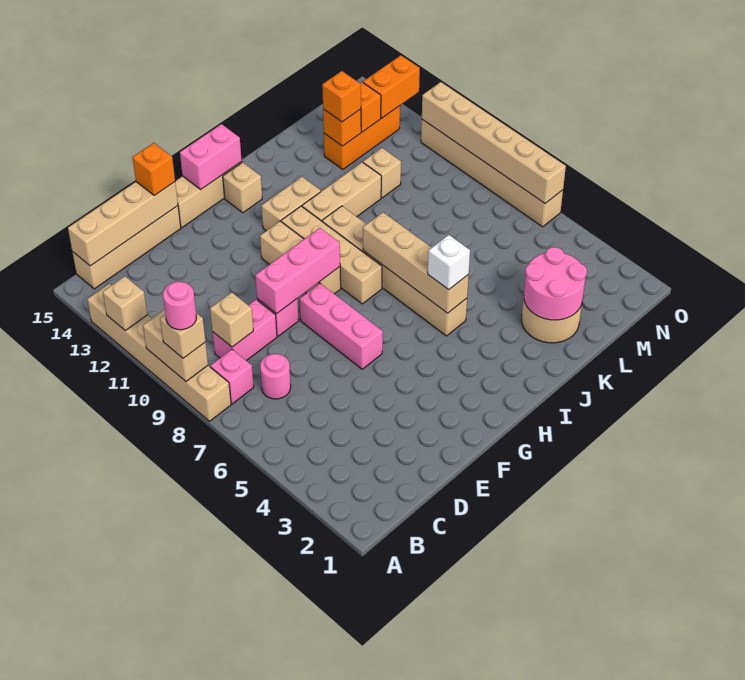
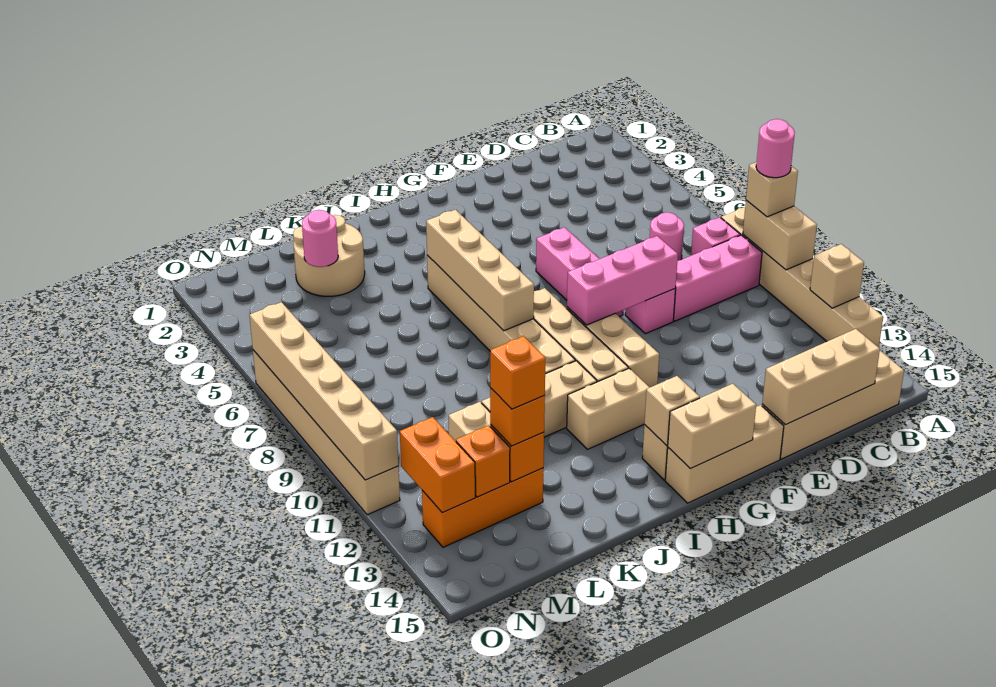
tan 1x4 brick [68,182,178,266] -> tan 1x3 brick [762,329,880,425]
pink 1x2 brick [213,300,277,361] -> pink 1x3 brick [673,235,762,321]
tan 1x1 brick [210,292,253,347] -> tan 1x1 brick moved to [644,376,700,446]
orange 1x1 brick [132,143,175,196] -> orange 1x1 brick moved to [490,336,546,409]
pink 1x2 brick [180,124,242,190] -> tan 1x2 brick [667,384,756,469]
white 1x1 brick [428,235,470,290] -> none
pink 2x2 round brick [524,247,587,320] -> pink 1x1 round brick [302,210,338,267]
orange 1x2 brick [363,55,420,118] -> orange 1x2 brick turned to [400,417,475,513]

